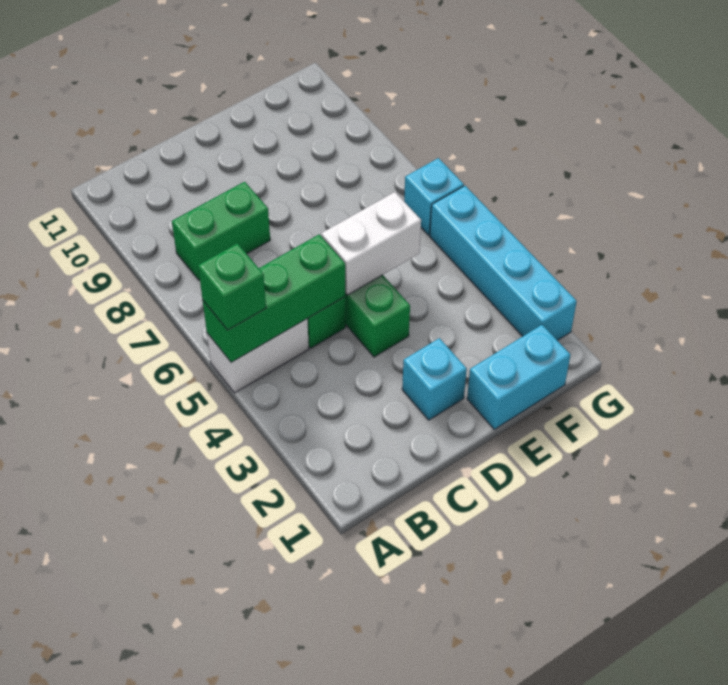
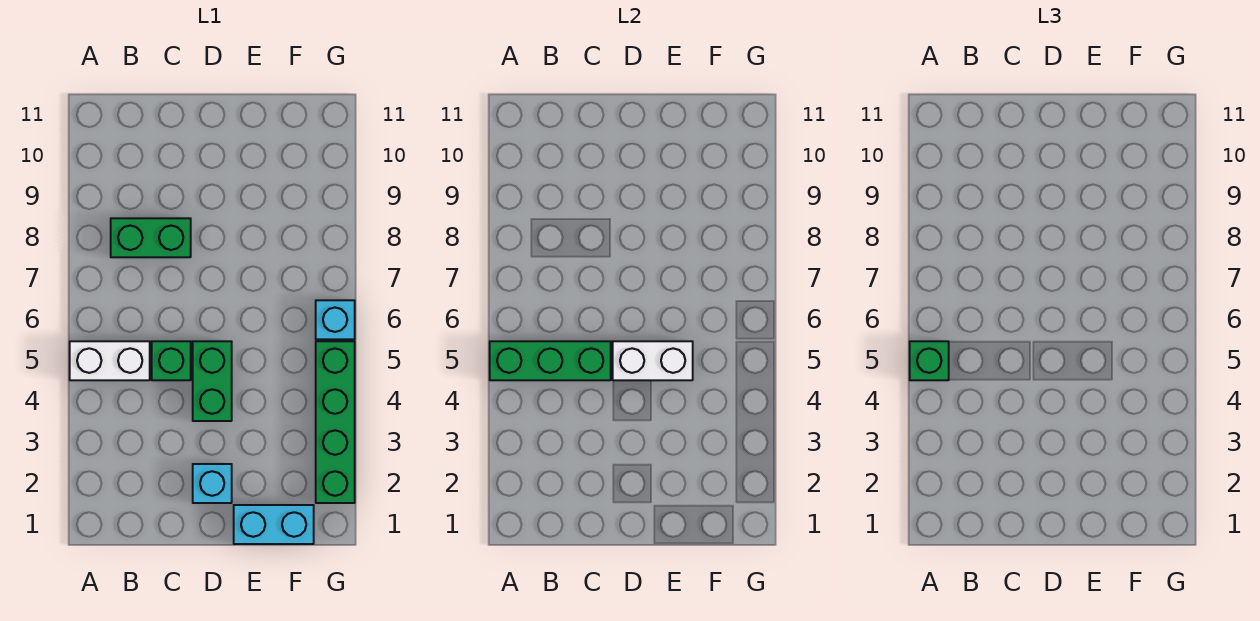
cyan 1x4 brick [430,186,577,340] -> green 1x4 brick [316,341,355,503]

